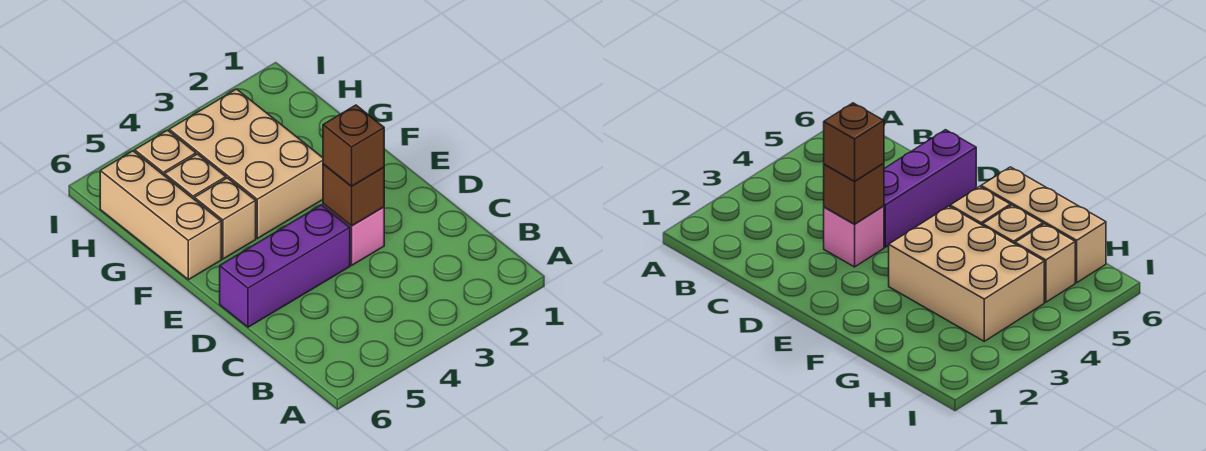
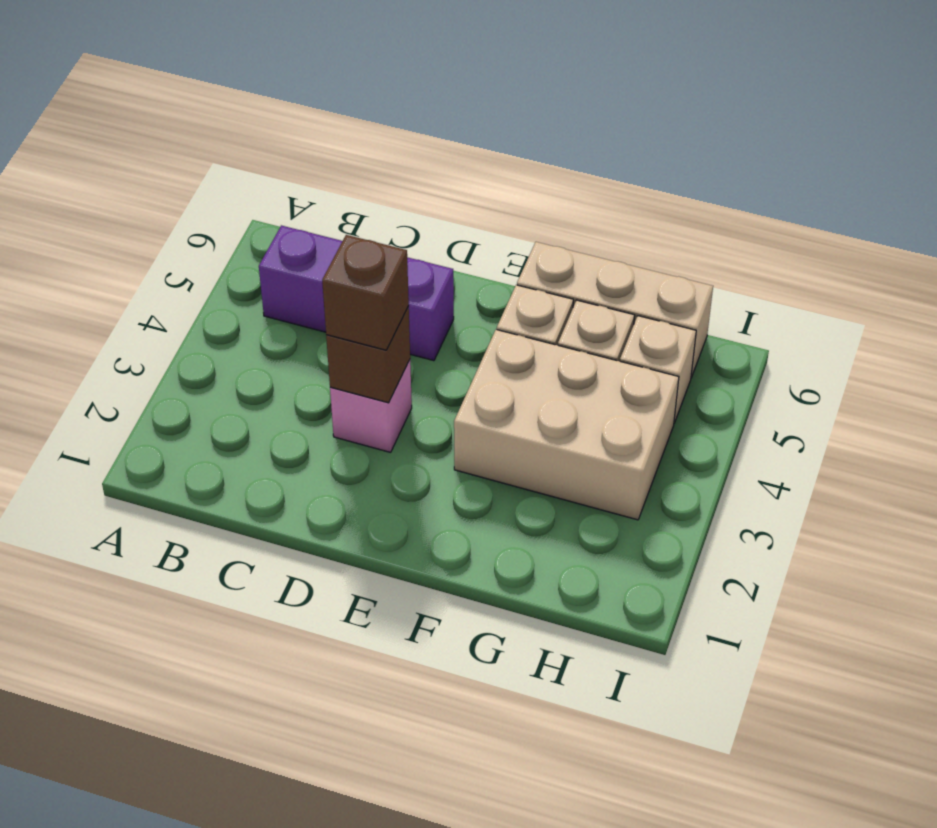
purple 1x3 brick [220,205,350,327] -> purple 1x3 brick turned to [259,225,454,361]

